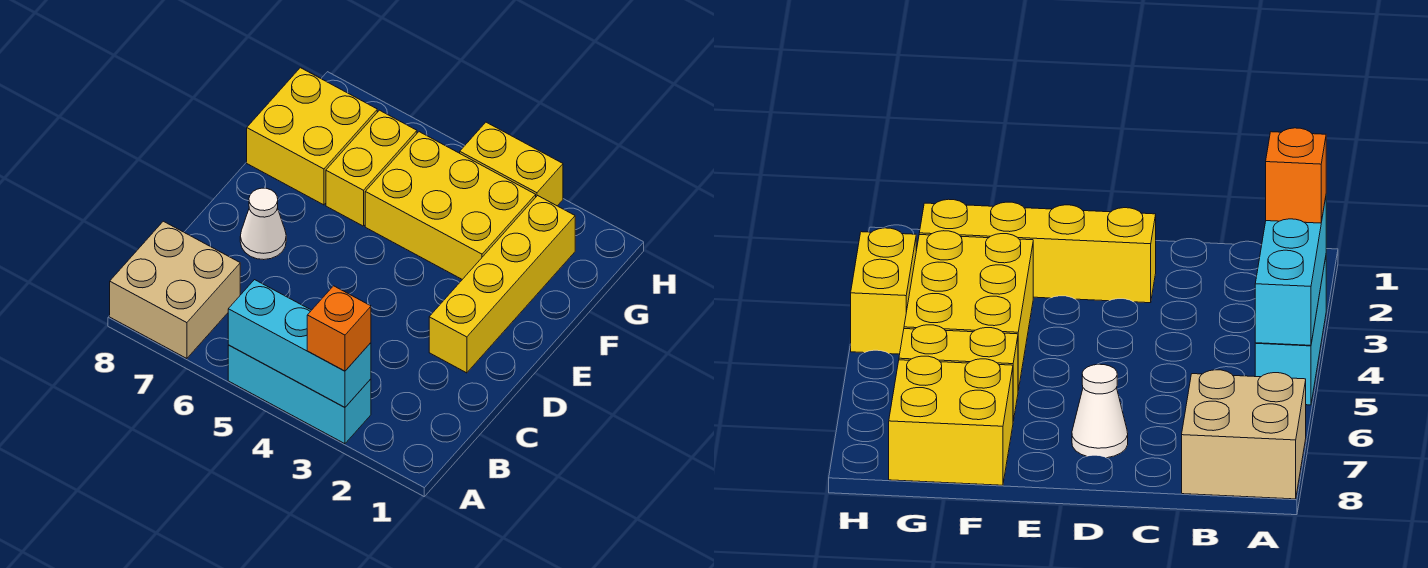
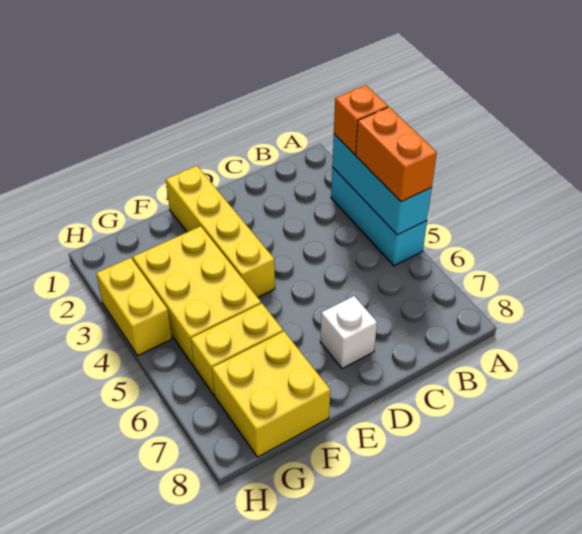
none -> orange 1x2 brick [356,107,437,202]
tan 2x2 brick [110,221,240,359] -> none
yellow 1x4 brick [429,196,575,373] -> yellow 1x4 brick turned to [166,166,275,297]
white 1x1 cone [240,188,286,260] -> white 1x1 brick [320,296,377,369]

